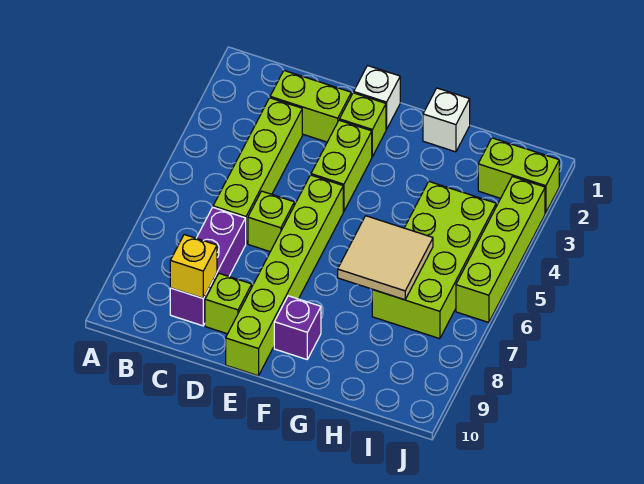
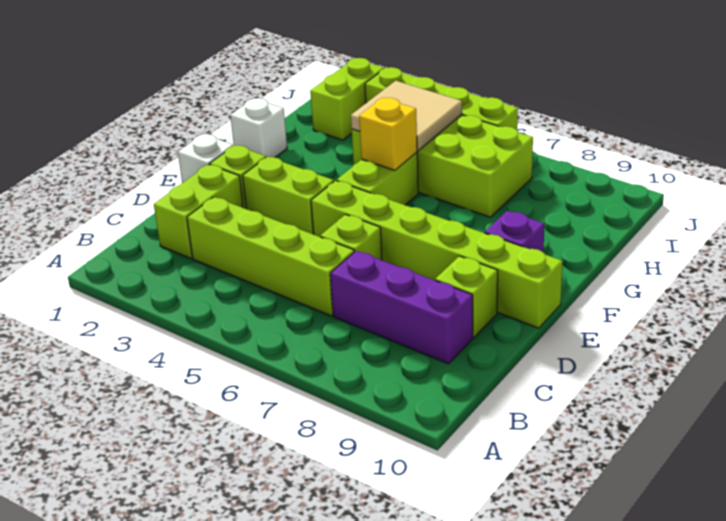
yellow 1x1 brick [170,235,217,298] -> yellow 1x1 brick moved to [359,98,417,170]
none -> lime 1x2 brick [337,152,418,205]
tan 2x2 tile [338,216,433,300] -> tan 2x2 tile moved to [351,81,462,151]

